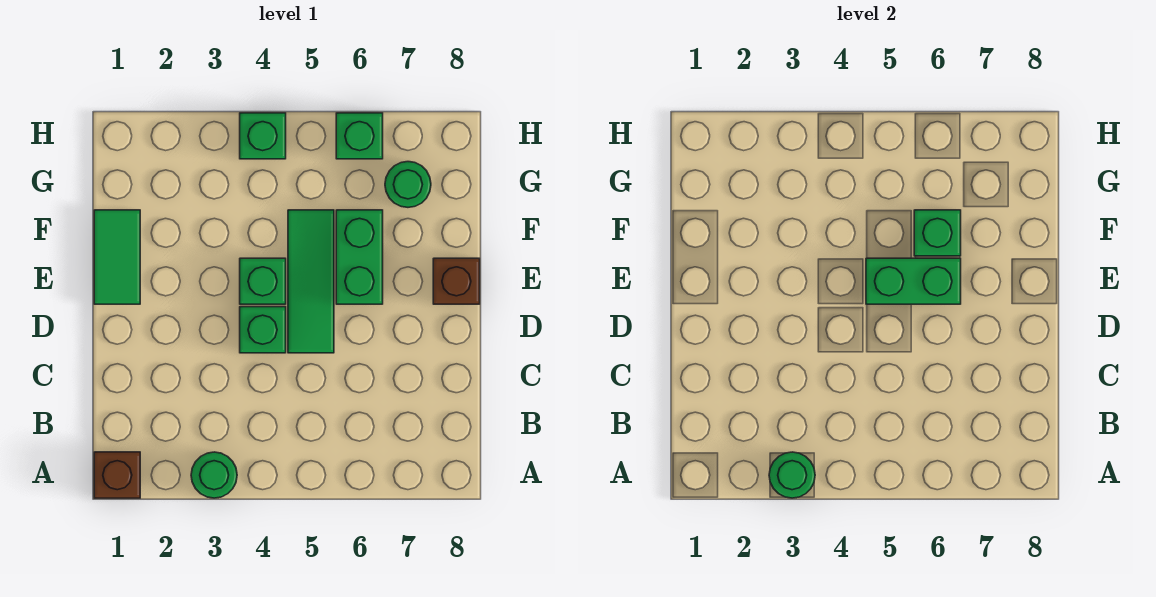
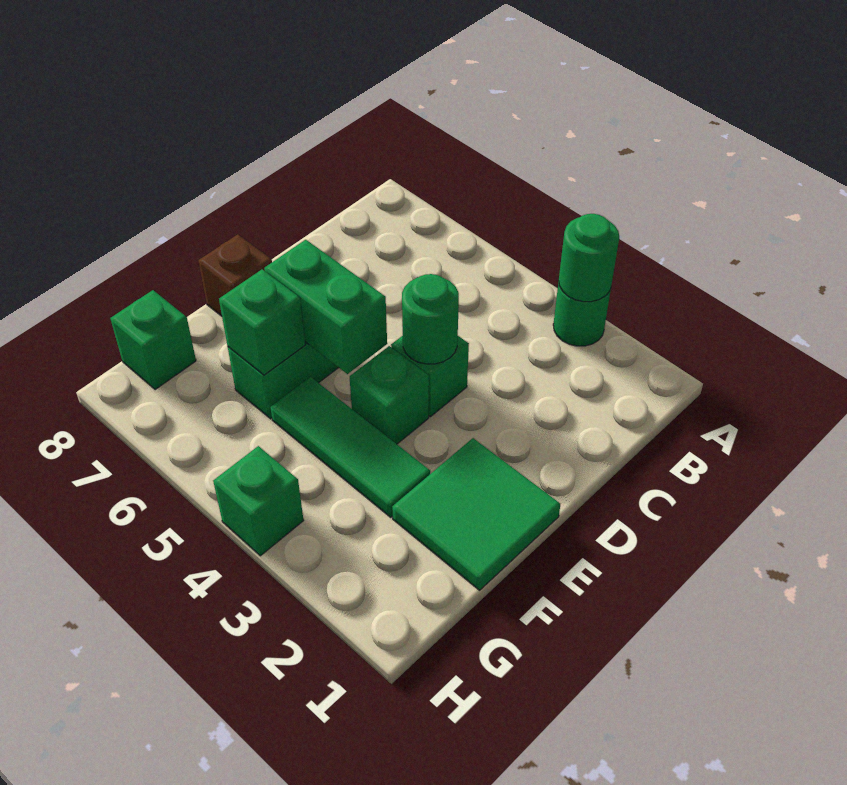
brown 1x1 brick [94,452,140,498] -> none
green 1x3 tile [288,210,334,353] -> green 1x3 tile turned to [271,377,430,517]
green 1x2 tile [94,210,140,304] -> green 2x2 tile [392,438,560,590]
green 1x1 round brick [385,162,431,207] -> green 1x1 round brick moved to [402,274,459,364]
green 1x1 brick [336,113,383,159] -> green 1x1 brick moved to [110,290,196,390]

